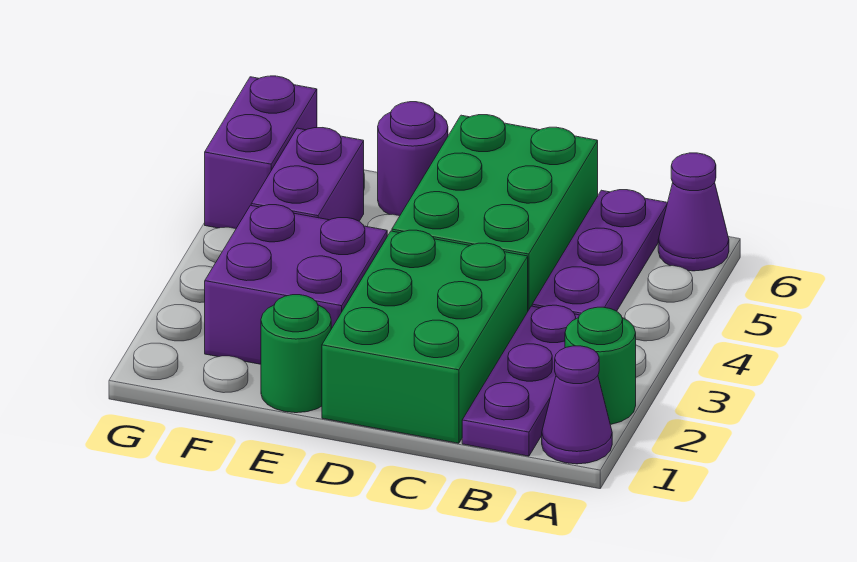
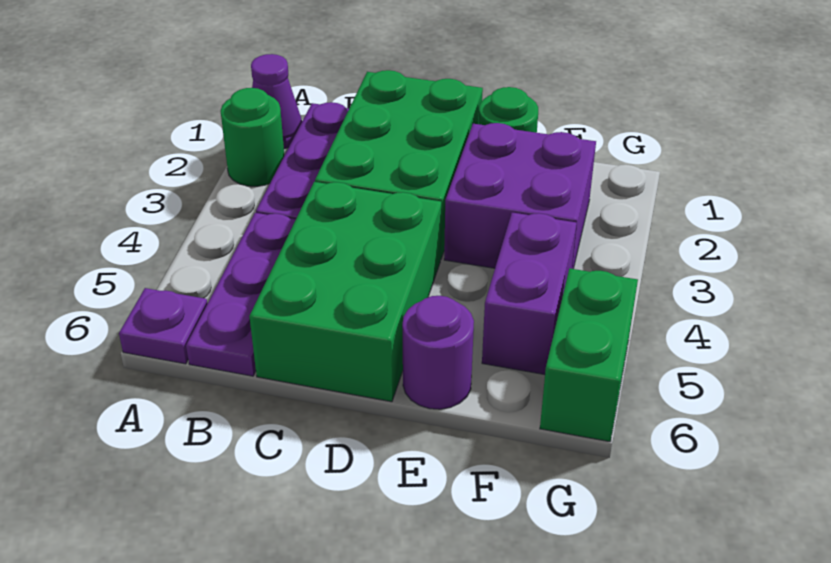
purple 1x1 cone [658,153,729,271] -> purple 1x1 plate [119,288,207,364]
purple 1x2 brick [205,76,317,229] -> green 1x2 brick [540,269,638,442]

